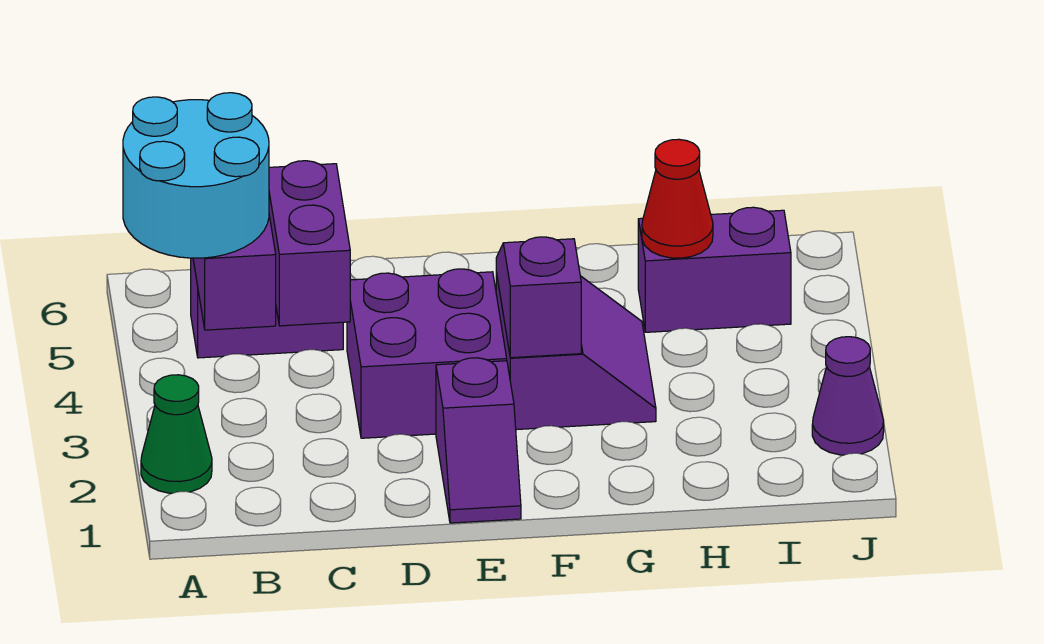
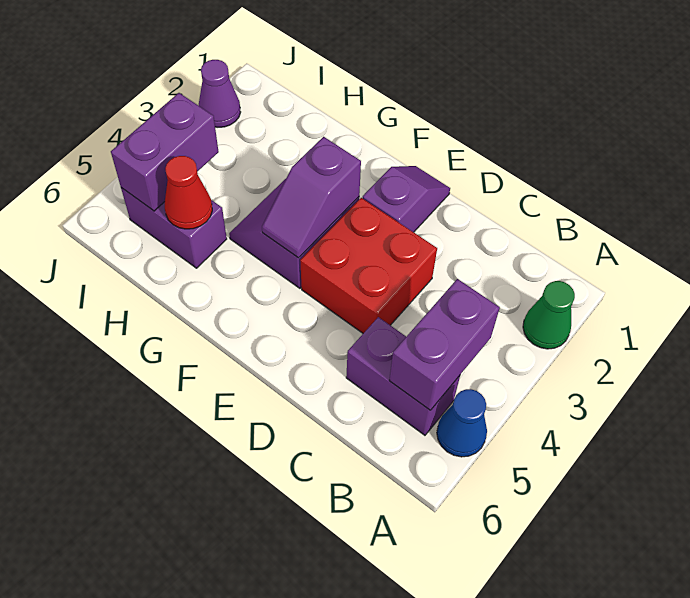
cyan 2x2 round brick [123,93,269,258] -> none
none -> blue 1x1 cone [437,389,487,457]
purple 1x2 brick [269,161,350,326] -> purple 1x2 brick moved to [111,93,219,211]
purple 2x2 brick [347,269,507,438] -> red 2x2 brick [300,198,437,333]

